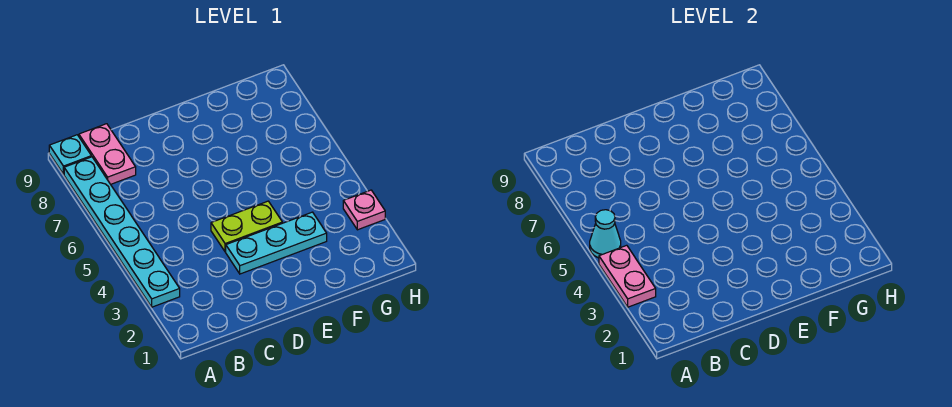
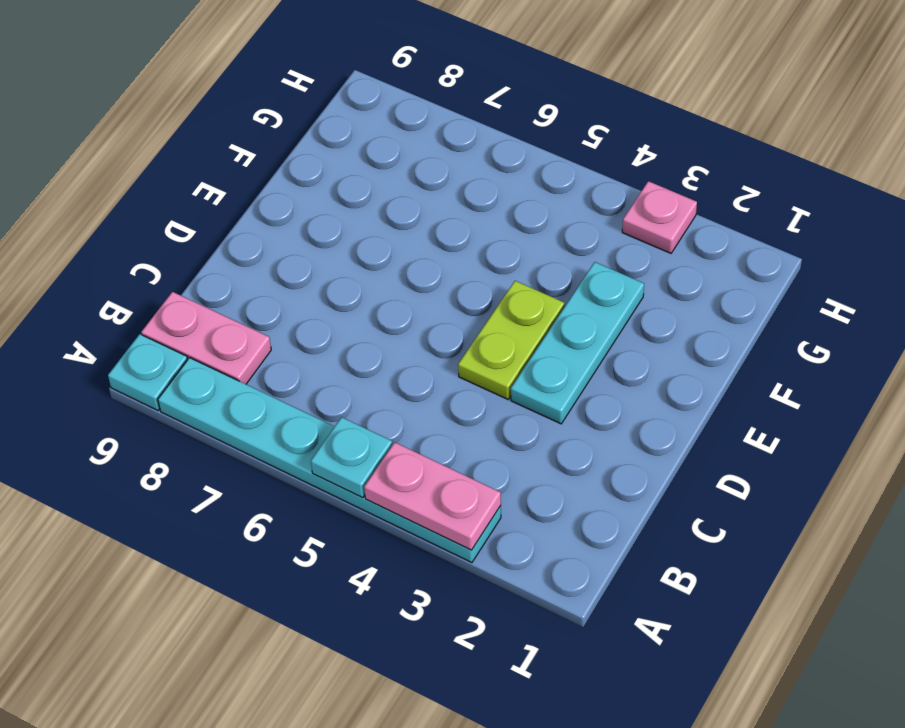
cyan 1x1 cone [590,210,621,258] -> cyan 1x1 plate [311,417,392,498]

